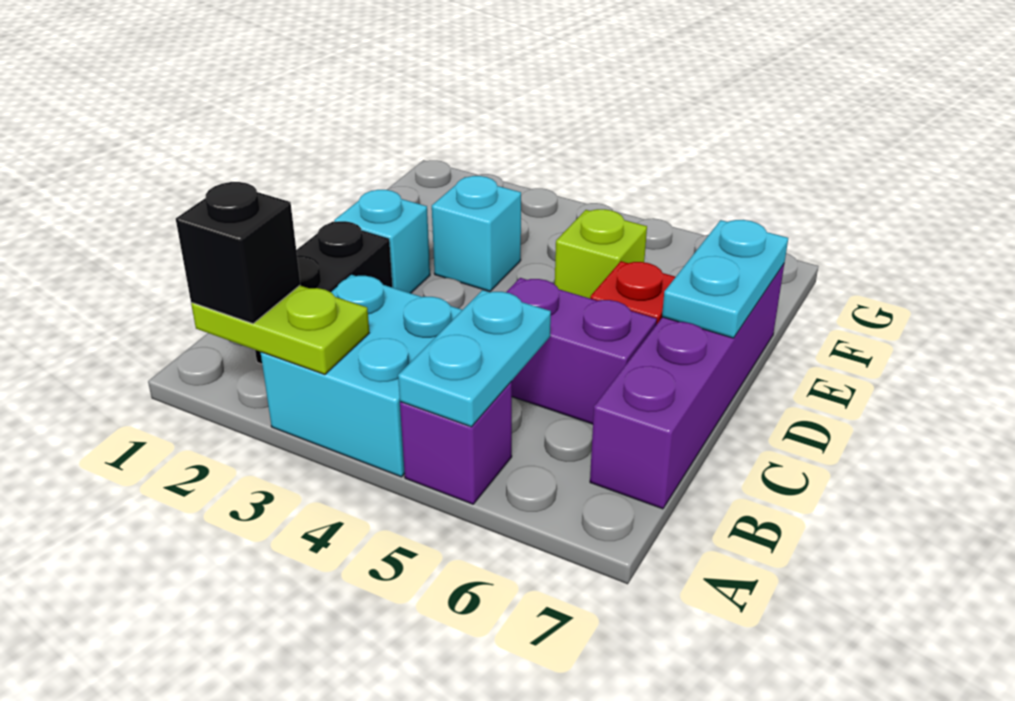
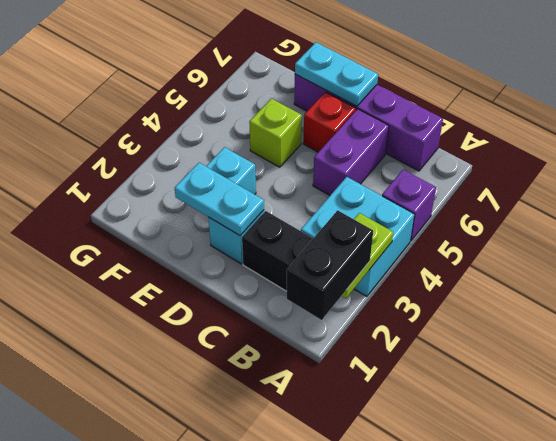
black 1x1 brick [176,182,300,324] -> black 1x2 brick [287,210,373,320]
cyan 1x2 plate [398,290,551,427] -> cyan 1x2 plate moved to [175,163,264,236]

